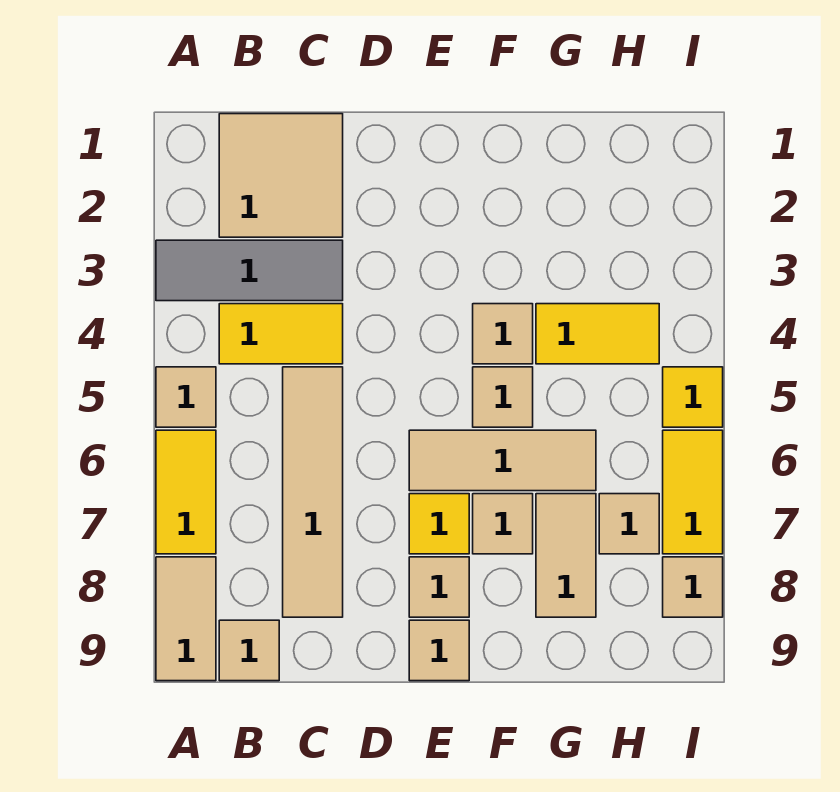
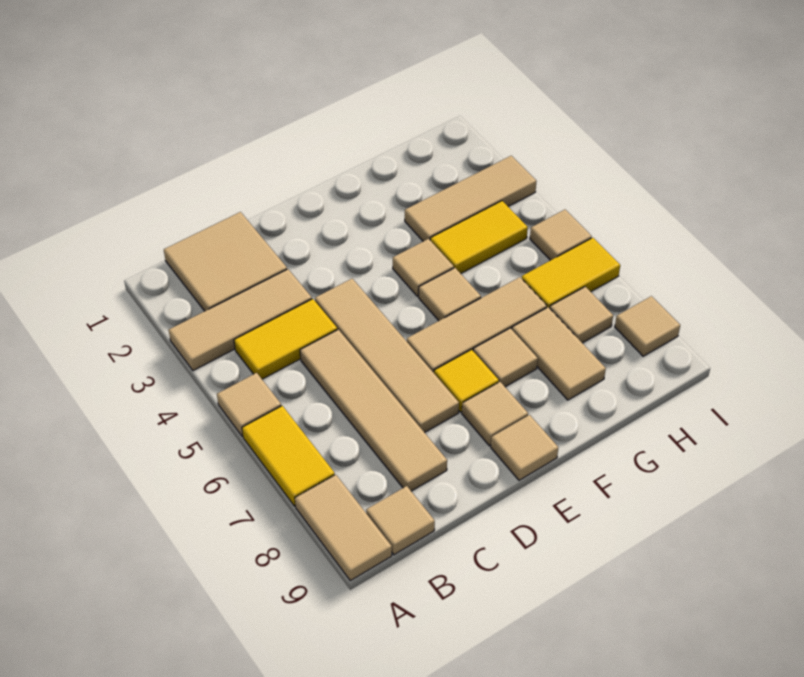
grey 1x3 tile [156,240,343,301] -> tan 1x3 tile [169,269,312,371]
none -> tan 1x4 tile [315,279,459,433]
none -> tan 1x3 tile [405,156,537,241]
yellow 1x1 tile [663,367,723,427] -> tan 1x1 tile [530,210,592,260]
yellow 1x2 tile [663,430,723,554] -> yellow 1x2 tile turned to [522,238,620,308]

